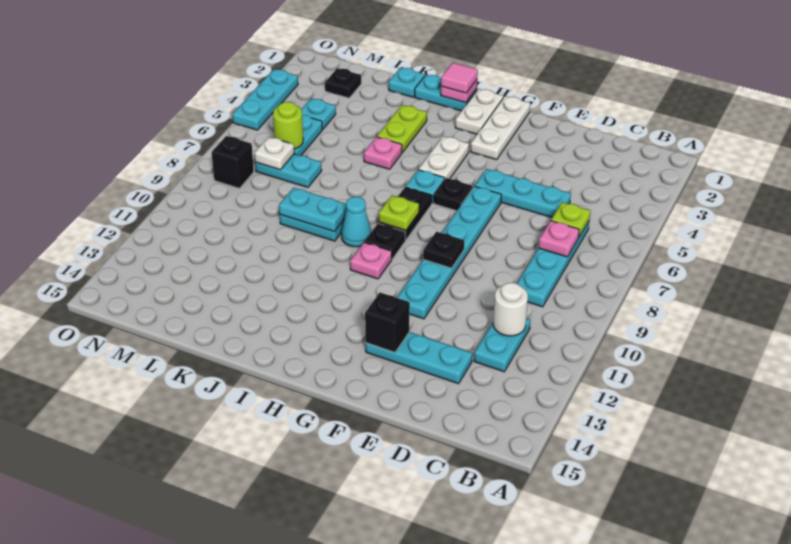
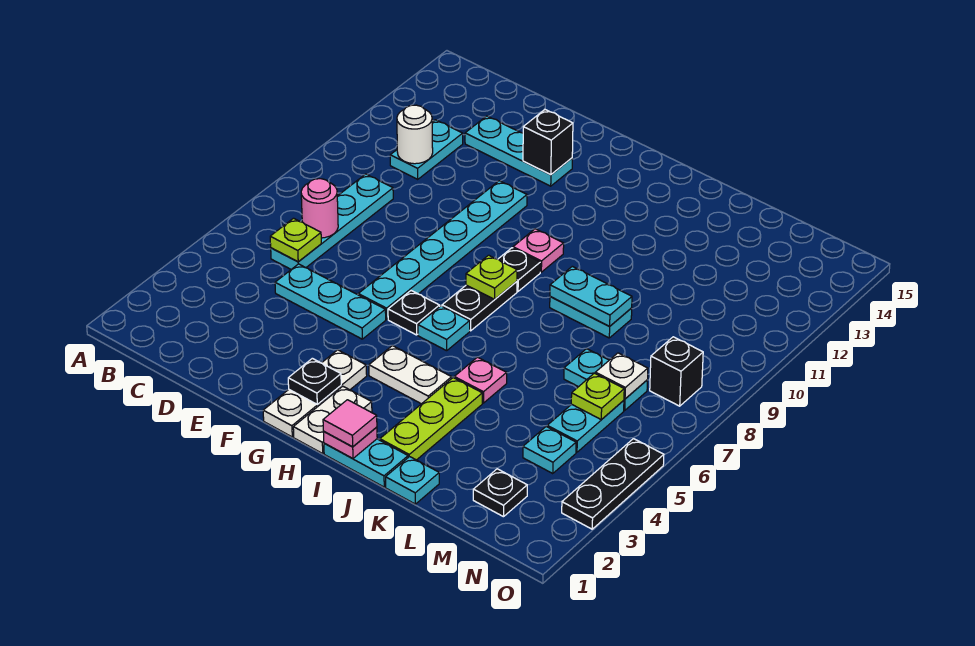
pink 1x1 plate [539,221,579,257] -> pink 1x1 round brick [301,179,338,238]
black 1x1 plate [423,232,464,268] -> black 1x1 plate moved to [288,358,341,405]
white 1x2 plate [419,136,469,179] -> white 1x2 plate turned to [369,346,452,404]
cyan 1x1 cone [341,197,371,247] -> none
lime 1x2 plate [377,105,427,153] -> lime 1x3 plate [380,378,482,460]
lime 1x1 round brick [273,102,303,149] -> lime 1x1 plate [571,373,624,420]
cyan 1x3 plate [233,69,298,130] -> black 1x3 plate [562,439,664,529]

